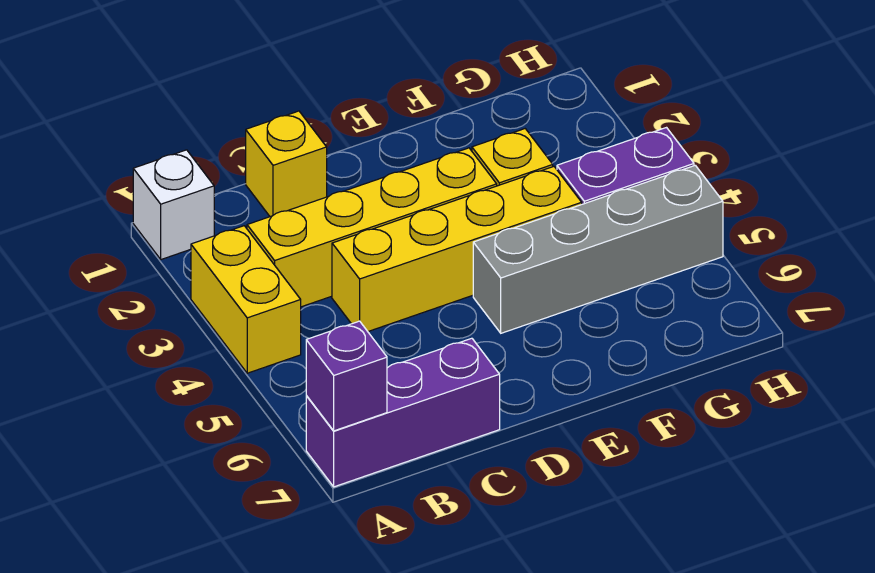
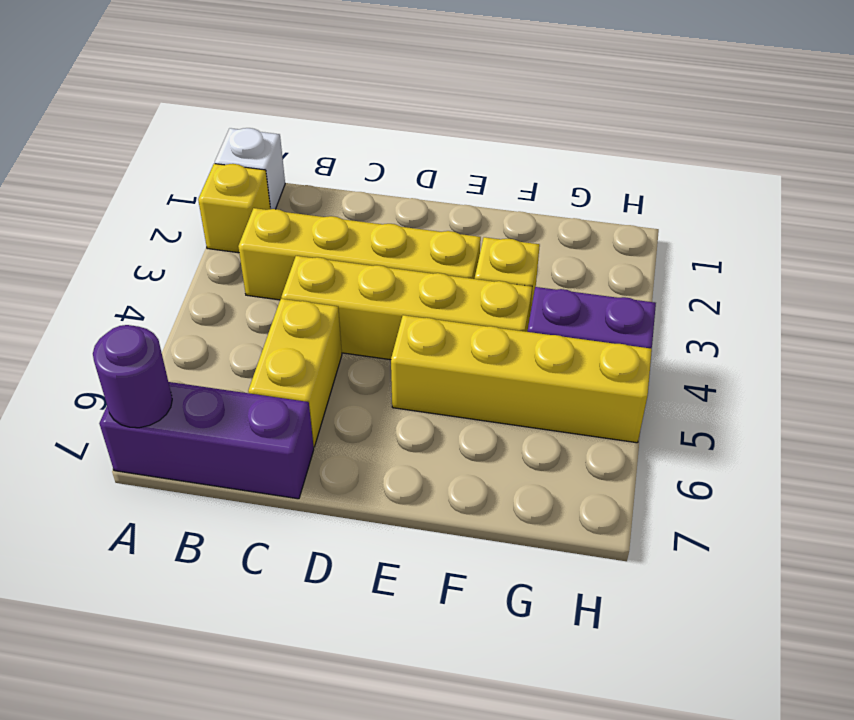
yellow 1x2 brick [191,226,301,373] -> yellow 1x2 brick moved to [248,299,342,447]
purple 1x1 brick [306,321,387,431] -> purple 1x1 round brick [93,325,172,428]
yellow 1x1 brick [246,111,327,217] -> yellow 1x1 brick moved to [198,164,270,253]
grey 1x4 brick [473,165,723,333] -> yellow 1x4 brick [391,315,652,443]

